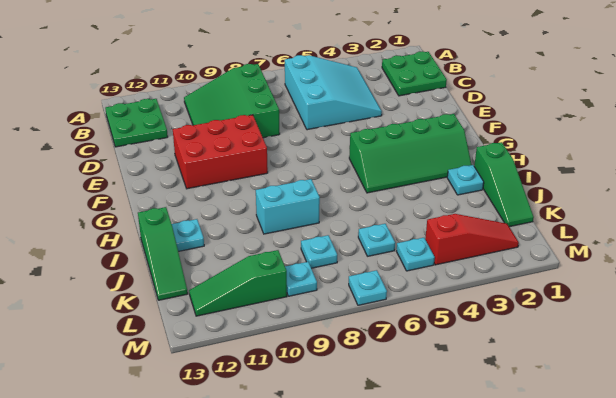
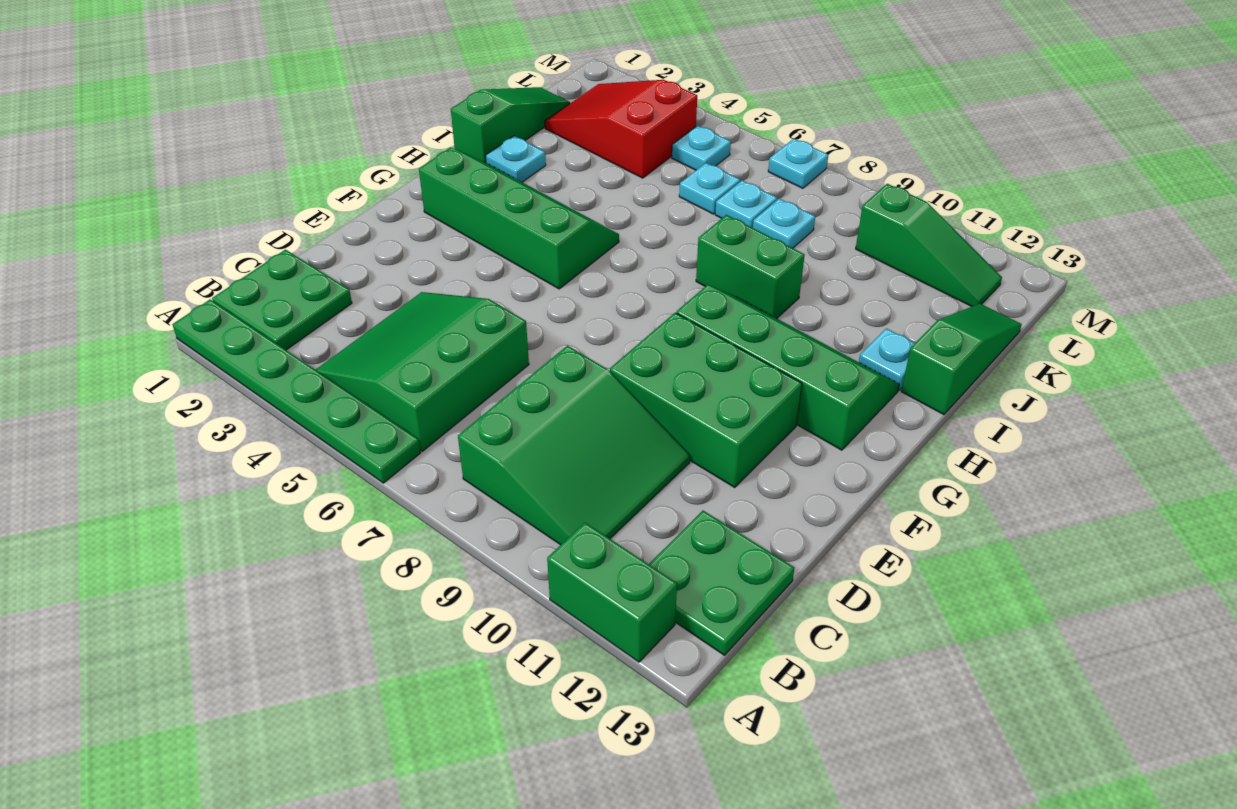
none -> green 1x6 plate [172,299,421,483]
none -> green 1x2 brick [547,523,677,662]
cyan 3x3 slope [285,55,382,130] -> green 3x3 slope [316,292,529,451]
red 2x3 brick [173,115,268,189] -> green 2x3 brick [610,313,802,488]
none -> green 2x4 slope [677,285,899,450]
cyan 1x2 brick [256,179,320,234] -> green 1x2 brick [696,215,805,318]
red 1x3 slope [425,214,519,265] -> red 2x3 slope [545,80,697,178]
cyan 1x1 plate [285,262,317,296] -> cyan 1x1 plate moved to [715,180,777,228]

